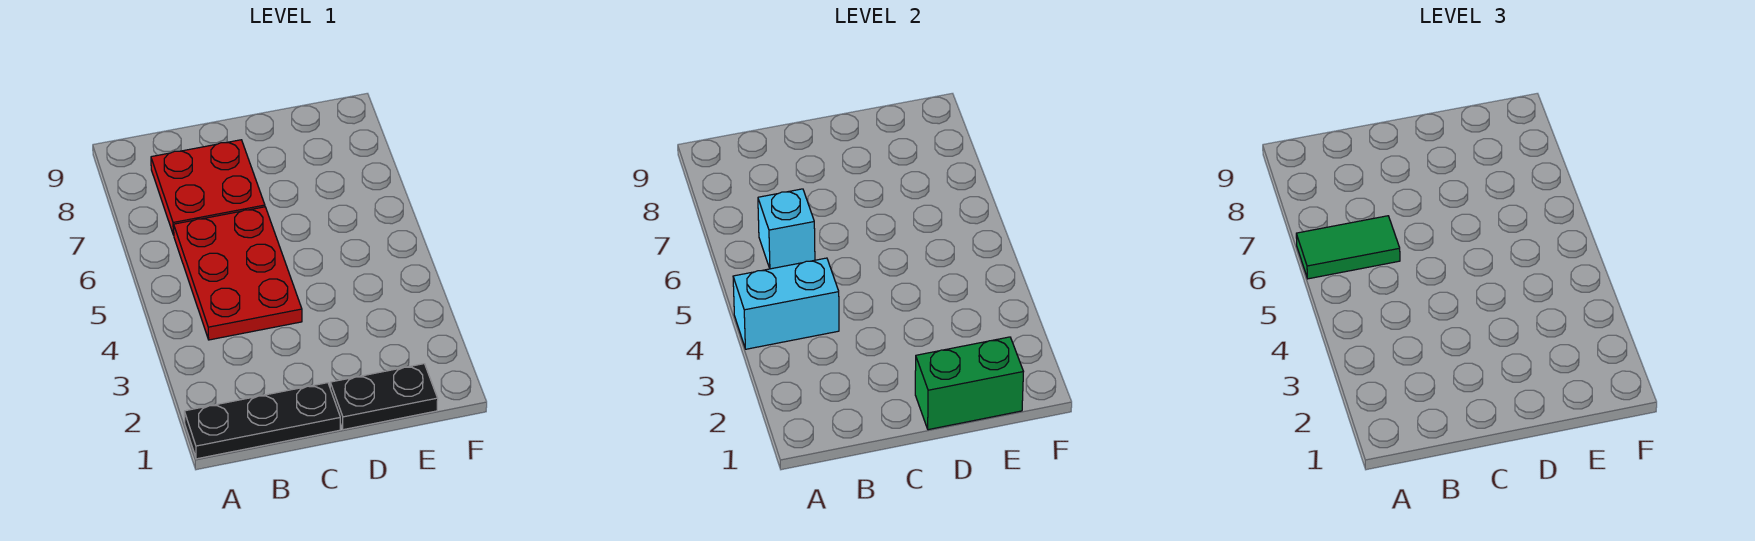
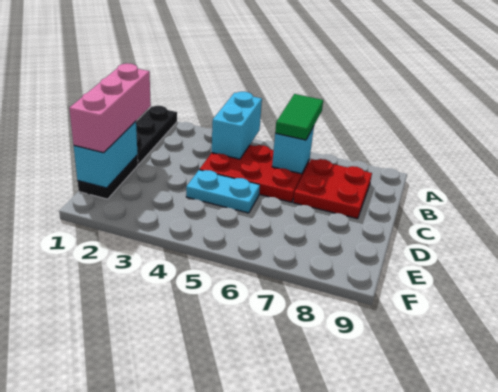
none -> pink 1x3 brick [69,63,151,153]
green 1x2 brick [915,337,1023,430] -> cyan 1x2 brick [74,121,138,188]
none -> cyan 1x2 plate [186,170,260,213]

